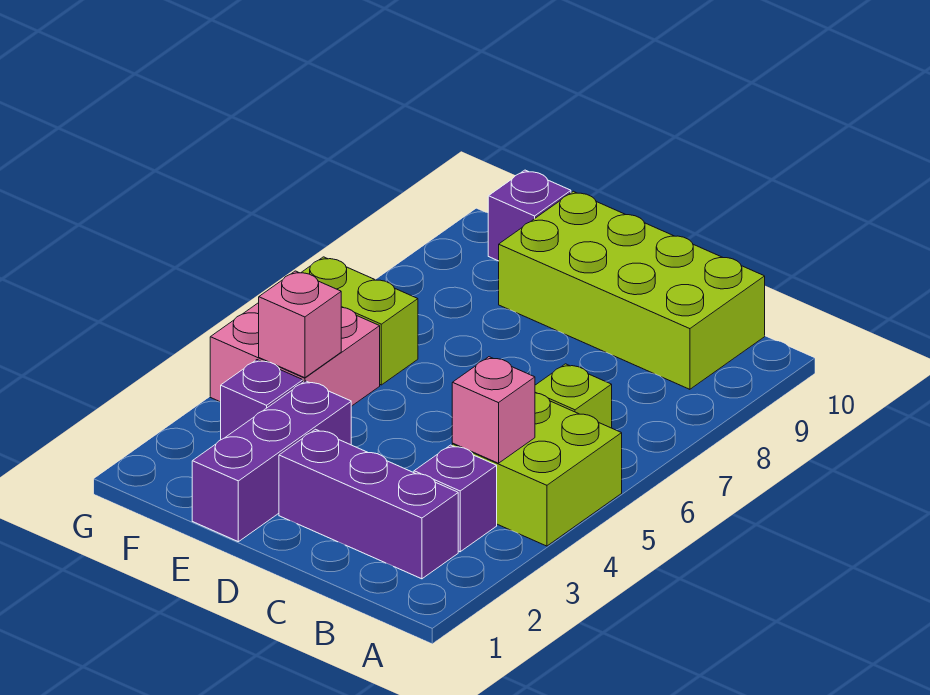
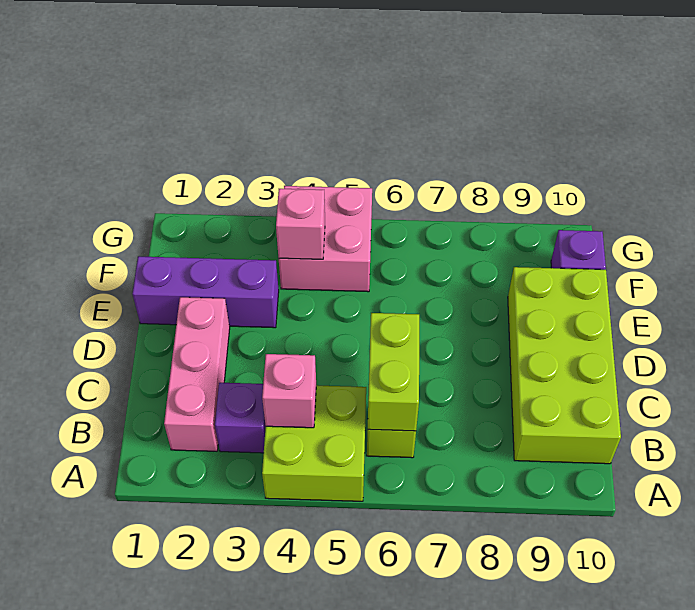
purple 1x3 brick [279,429,458,579] -> pink 1x3 brick [164,297,230,451]
purple 1x1 brick [221,360,303,440] -> none
lime 1x2 brick [301,257,418,385] -> lime 1x2 brick moved to [368,313,419,431]

